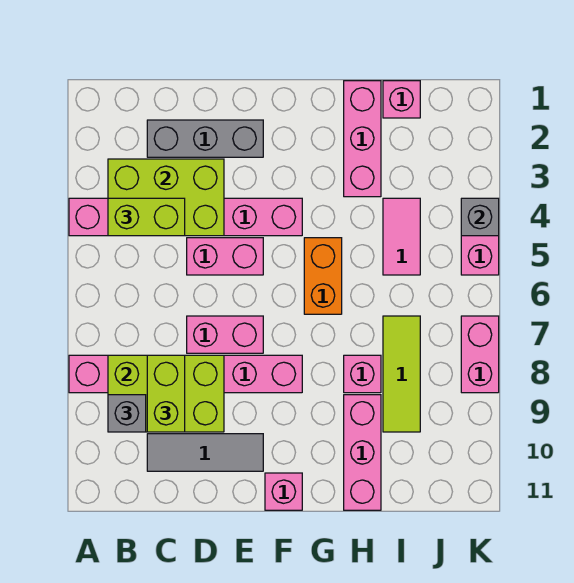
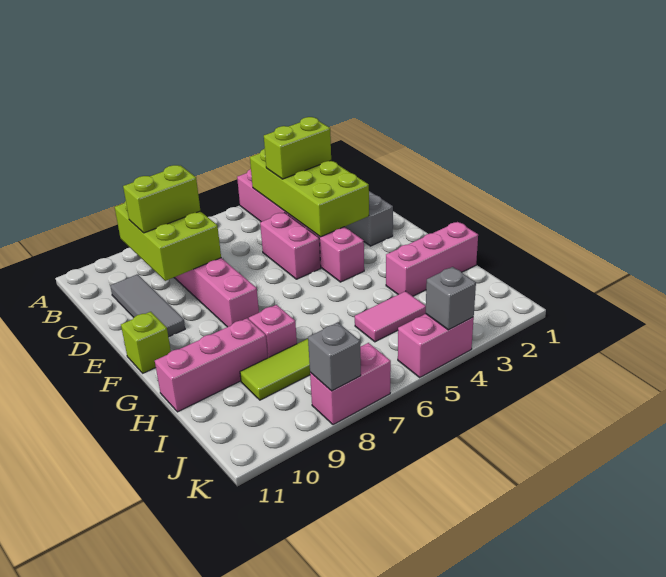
lime 2x3 brick [108,159,224,236] -> lime 2x4 brick [250,149,369,237]
lime 1x2 brick [108,198,185,236] -> lime 1x2 brick turned to [264,117,331,179]
grey 1x1 brick [108,395,146,432] -> grey 1x1 brick moved to [308,322,361,391]
pink 1x2 brick [187,316,263,353] -> none
pink 1x1 brick [265,473,302,510] -> lime 1x1 brick [121,312,171,373]
orange 1x2 brick [304,238,342,314] -> none
pink 1x1 brick [383,81,420,118] -> none

